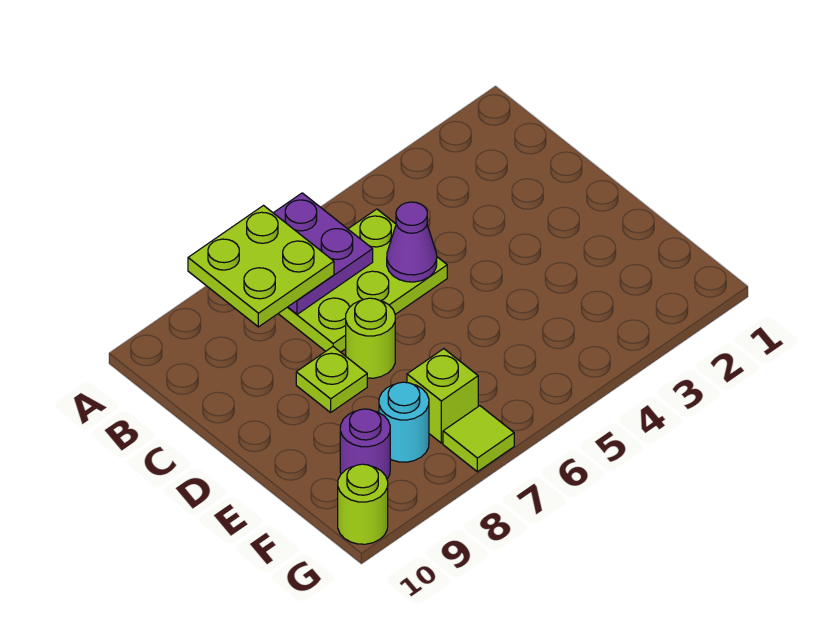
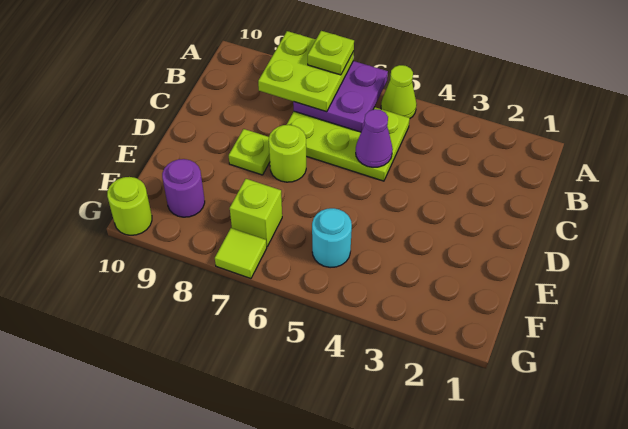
none -> lime 1x1 cone [381,65,417,118]
none -> lime 1x1 plate [308,31,354,75]
cyan 1x1 round brick [379,382,429,462] -> cyan 1x1 round brick moved to [312,208,352,268]

